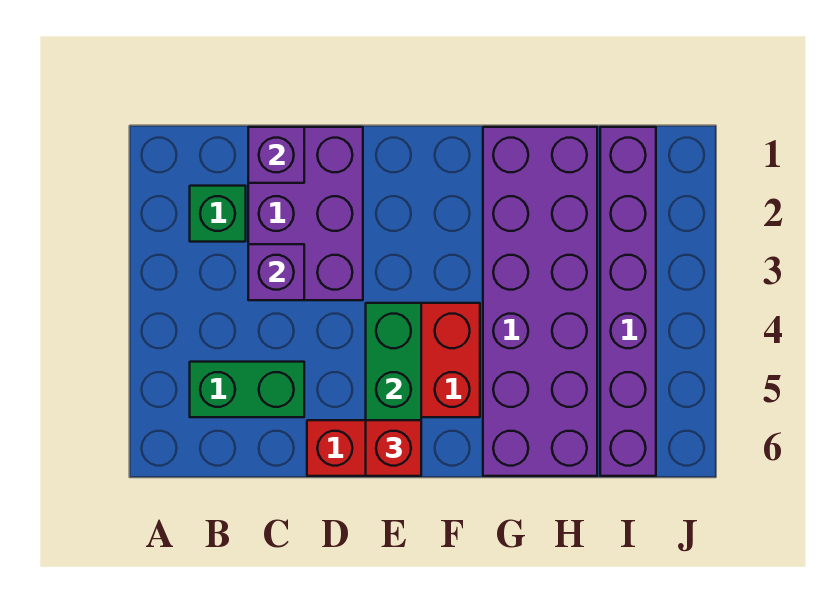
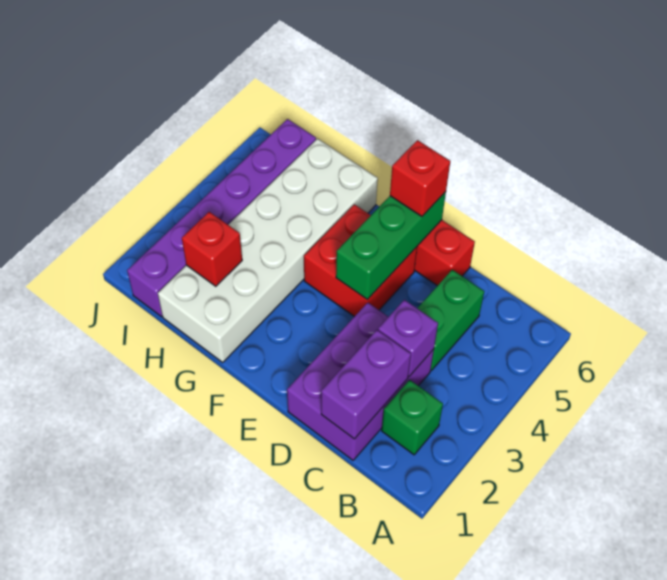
green 1x2 brick [190,362,304,417] -> green 1x2 brick turned to [417,270,484,371]
purple 1x1 brick [248,127,304,183] -> purple 1x2 brick [321,330,411,439]
purple 2x6 brick [483,127,597,476] -> white 2x6 brick [158,139,378,362]
none -> red 1x1 brick [182,212,242,286]

